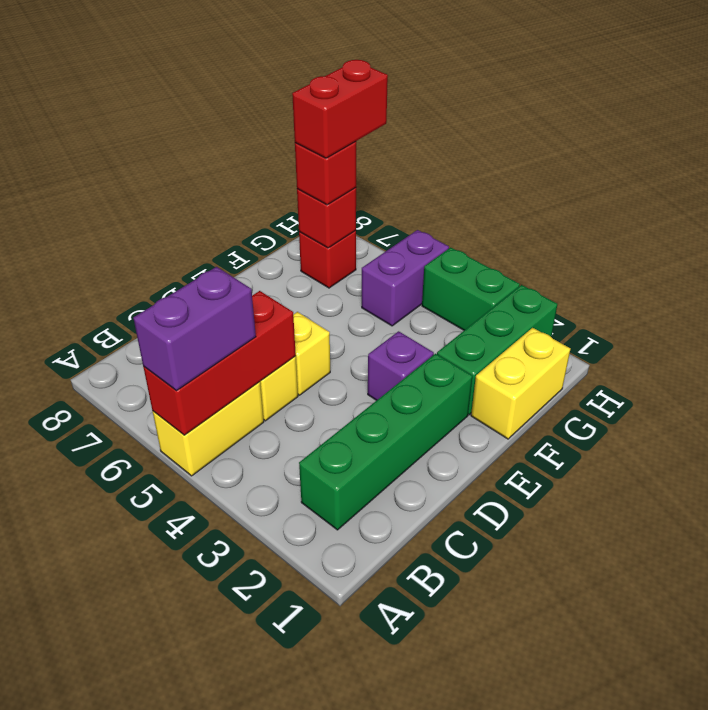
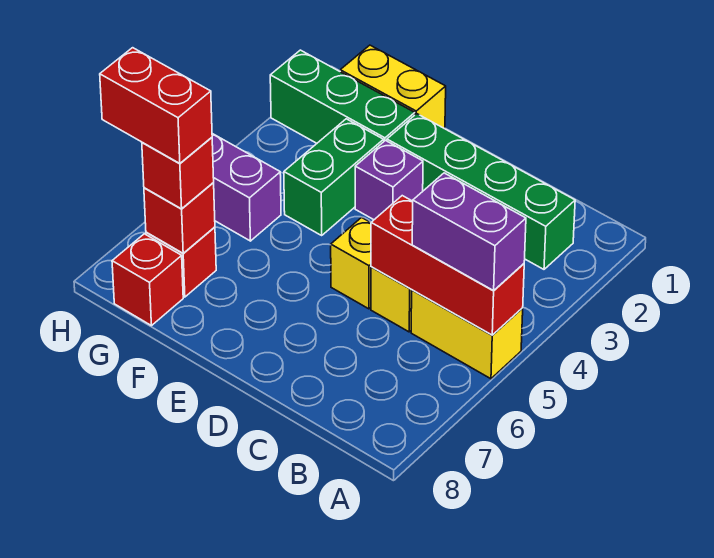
none -> red 1x1 brick [112,234,183,326]
green 1x2 brick [422,247,520,330] -> green 1x2 brick moved to [284,119,384,235]

